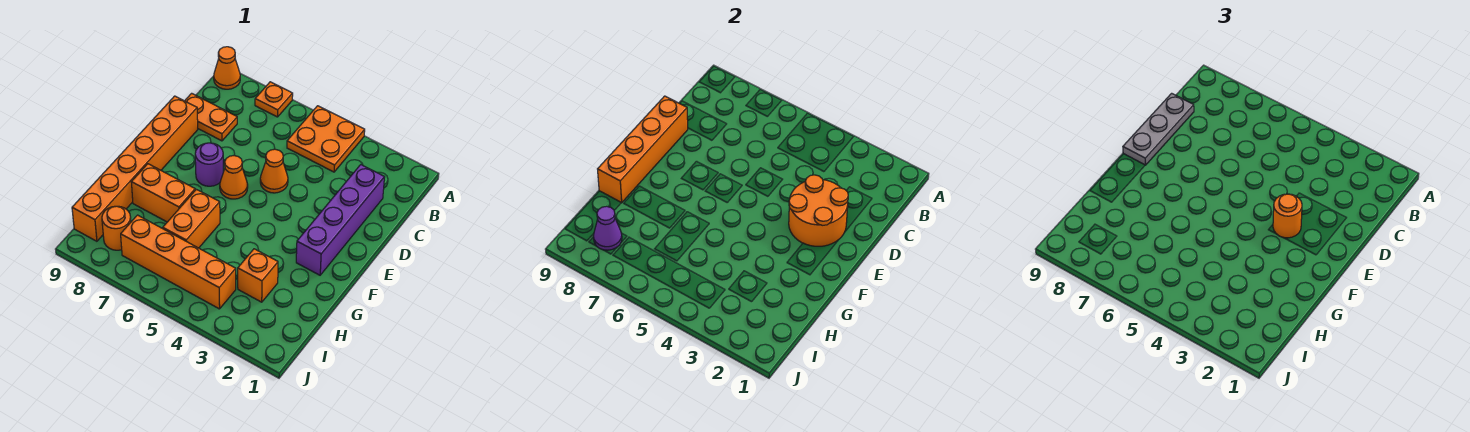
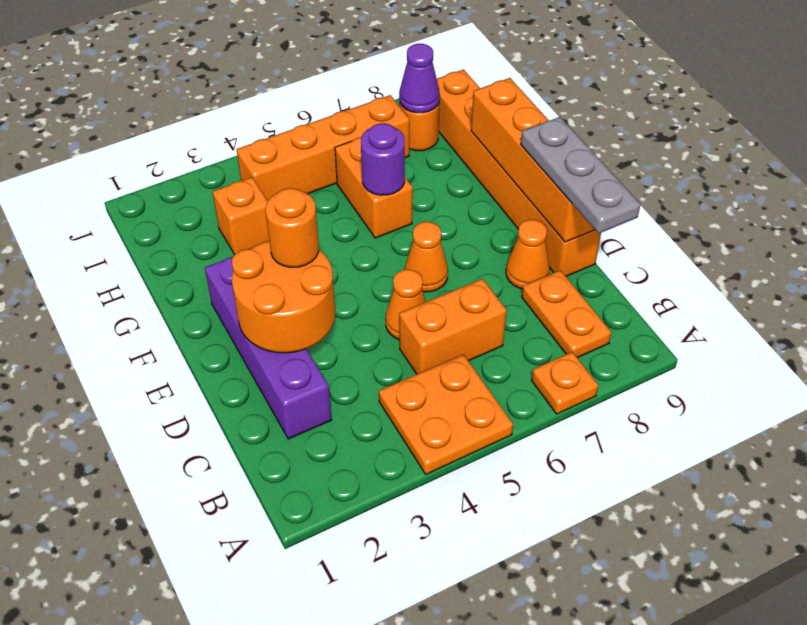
orange 1x1 cone [214,47,240,89] -> orange 1x1 cone moved to [506,220,550,289]
orange 1x2 plate [185,93,237,141] -> orange 1x2 plate turned to [522,270,611,358]
purple 1x1 round brick [195,143,223,186] -> purple 1x1 round brick moved to [361,123,405,195]
orange 1x2 brick [131,164,195,222] -> orange 1x2 brick moved to [399,279,507,374]

